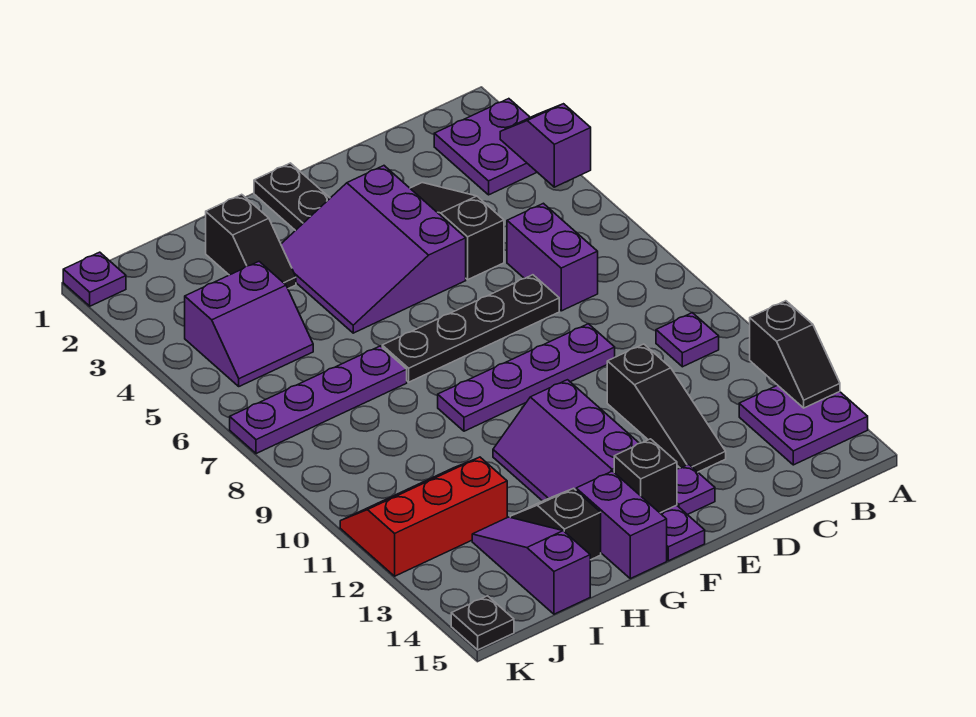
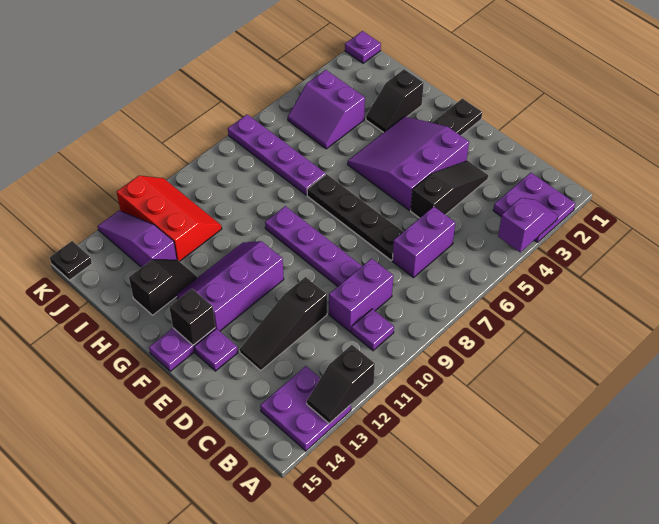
purple 1x2 brick [576,471,667,579] -> purple 1x2 brick moved to [329,259,393,332]
purple 1x3 slope [472,517,590,614] -> purple 1x3 slope turned to [98,211,177,267]

